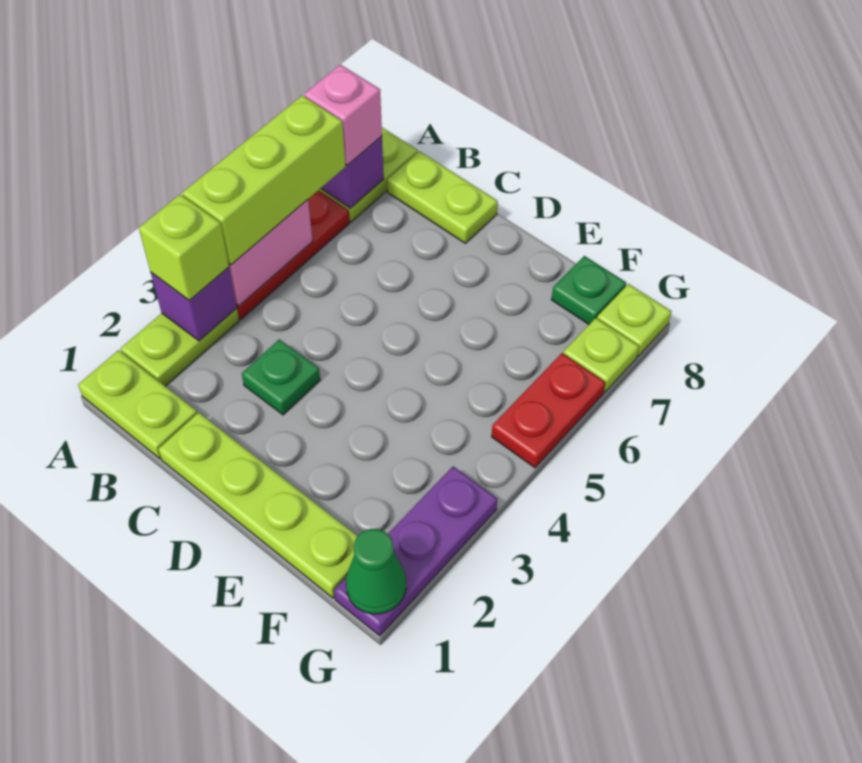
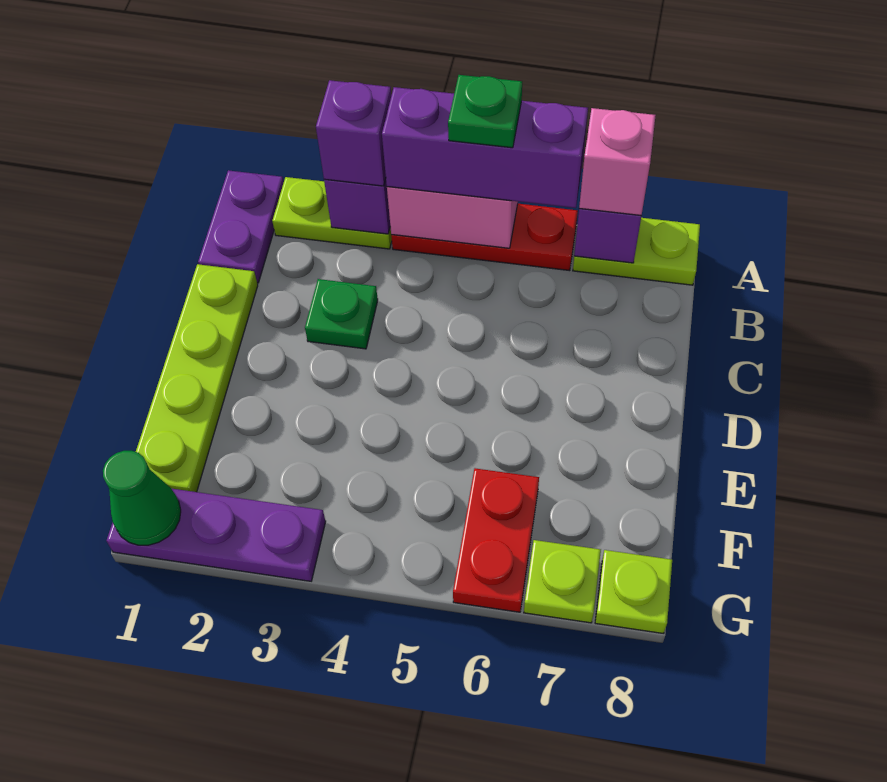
lime 1x2 plate [78,350,197,459] -> purple 1x2 plate [198,170,284,283]
lime 1x1 brick [139,194,229,301] -> purple 1x1 brick [316,80,391,186]
lime 1x3 brick [182,95,346,265] -> purple 1x3 brick [382,87,588,208]
lime 1x2 plate [387,151,498,243] -> none
green 1x1 plate [552,256,626,324] -> green 1x1 plate moved to [448,75,522,148]
red 1x2 plate [492,353,605,468] -> red 1x2 plate turned to [453,468,539,612]

